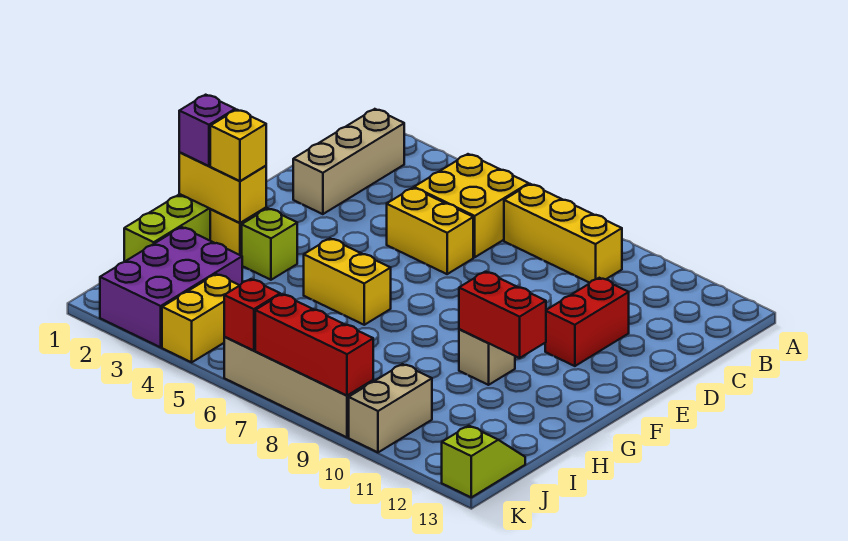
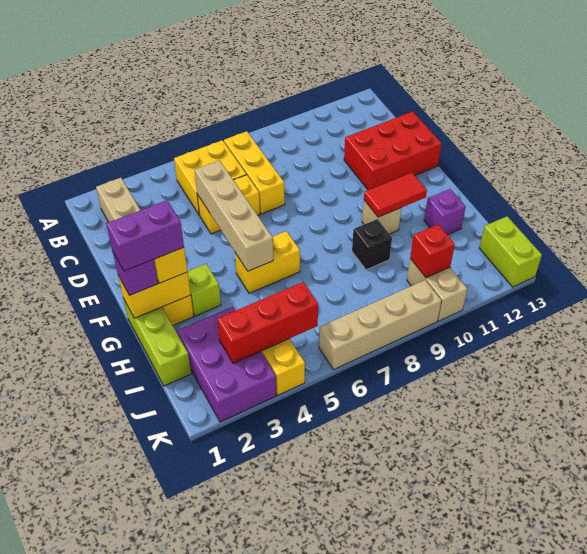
yellow 1x3 brick [504,184,622,283] -> yellow 1x3 brick turned to [224,131,285,214]
none -> tan 1x4 brick [194,160,273,271]
red 1x2 brick [545,278,629,366] -> red 2x3 brick [344,111,442,190]
none -> purple 1x2 brick [106,200,184,271]
red 1x2 brick [459,272,546,358] -> red 1x2 tile [364,173,427,217]
none -> black 1x1 brick [352,219,392,270]
none -> purple 1x1 brick [424,189,466,235]
lime 1x2 slope [442,426,525,497] -> lime 1x2 brick [479,216,542,287]
red 1x1 brick [224,279,280,351] -> red 1x1 brick moved to [410,224,455,278]
red 1x3 brick [255,294,373,396] -> red 1x3 brick moved to [217,282,318,363]

